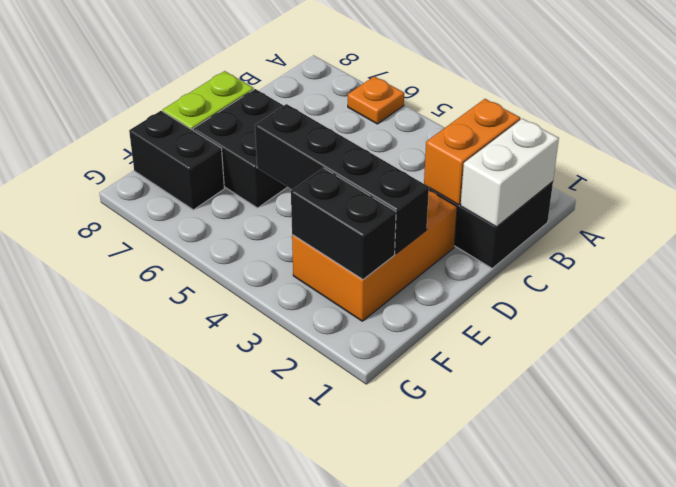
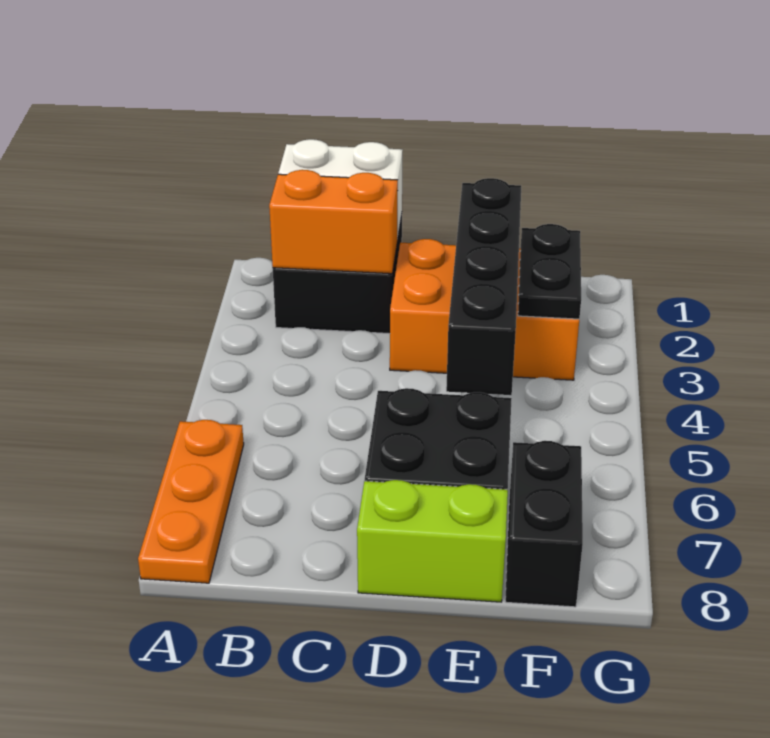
orange 1x1 plate [348,76,404,124] -> orange 1x3 plate [138,420,244,583]
black 1x2 brick [291,168,396,280] -> black 1x2 plate [518,224,581,319]

